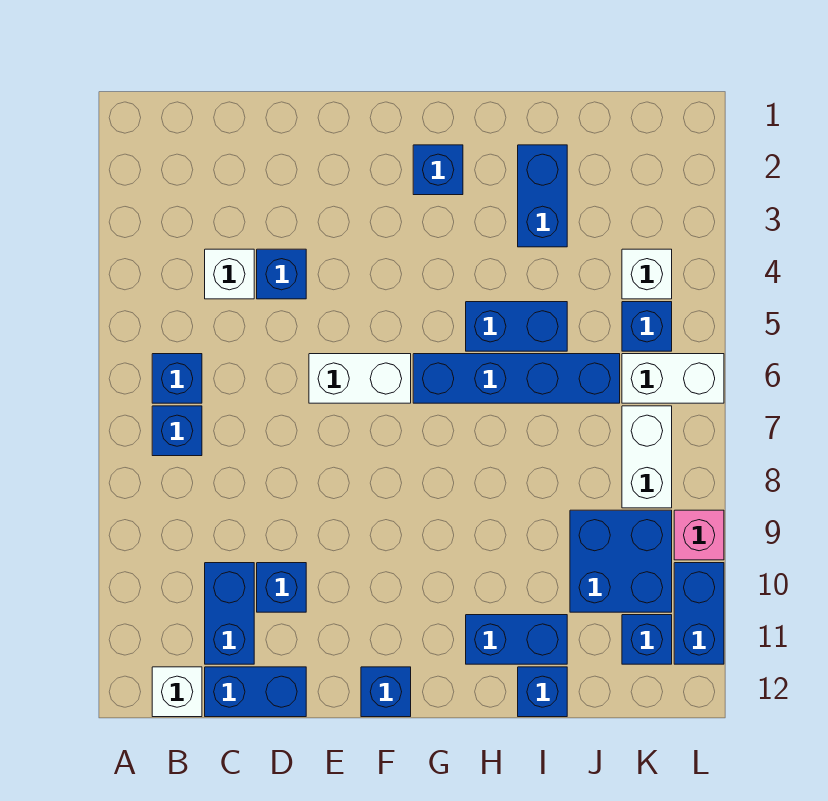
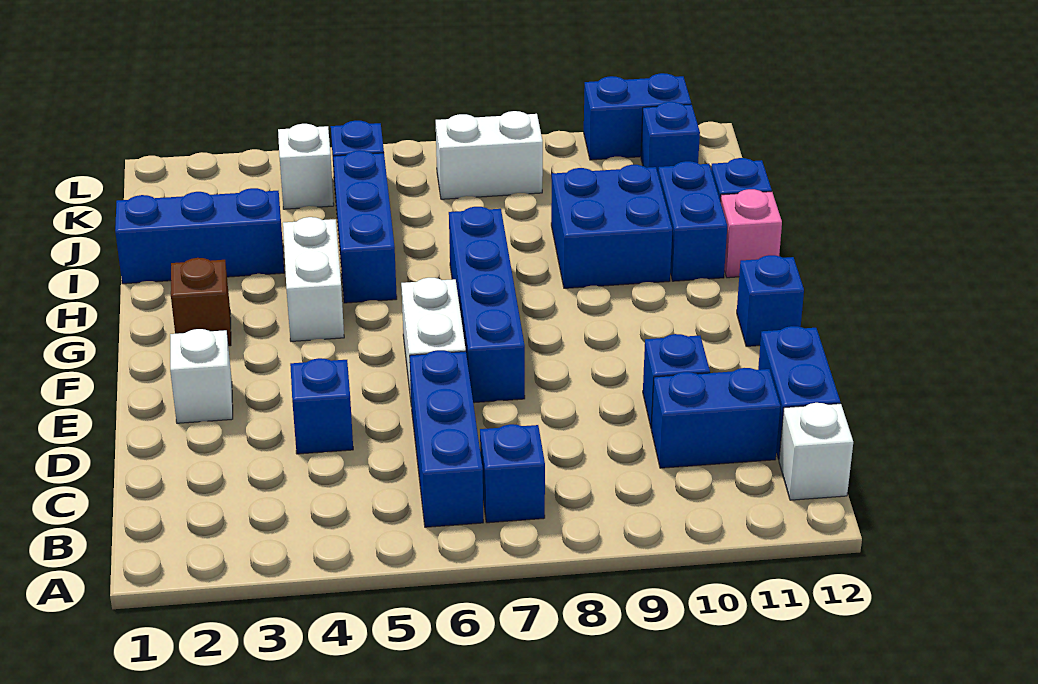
blue 1x1 brick [152,354,202,403] -> blue 1x3 brick [410,350,483,527]
white 1x1 brick [205,249,254,299] -> white 1x1 brick moved to [170,329,233,423]
blue 1x1 brick [413,145,463,195] -> brown 1x1 brick [171,258,231,346]
blue 1x4 brick [413,354,620,403] -> blue 1x4 brick moved to [449,207,525,403]
blue 1x2 brick [466,302,567,351] -> blue 1x3 brick [333,150,397,303]
blue 1x2 brick [518,145,567,247] -> blue 1x3 brick [115,188,284,284]
blue 2x2 brick [570,510,672,612] -> blue 2x2 brick moved to [551,165,672,288]
white 1x2 brick [622,354,724,403] -> white 1x2 brick moved to [283,217,344,341]
pink 1x1 brick [674,510,724,560] -> pink 1x1 brick moved to [721,189,782,278]

